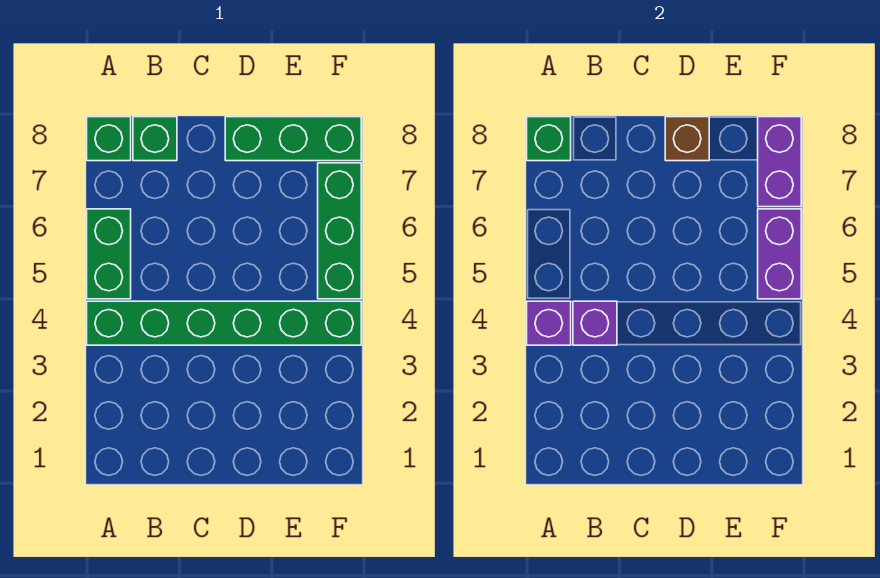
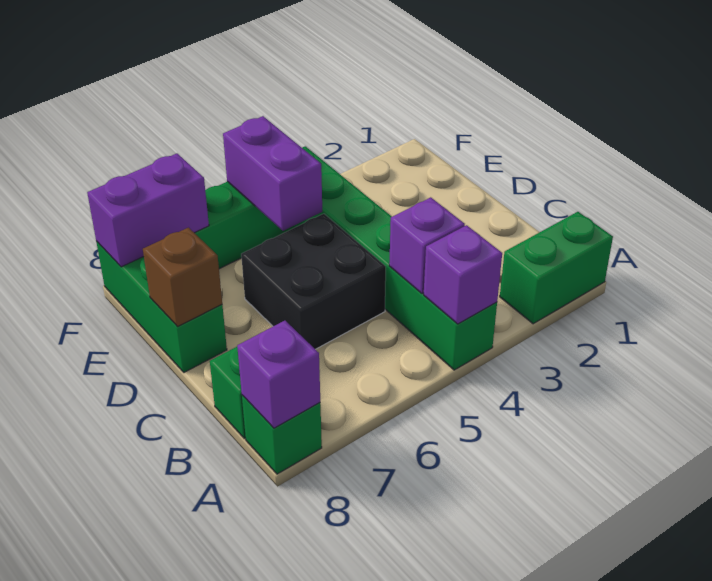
green 1x2 brick [87,209,131,299] -> green 1x2 brick moved to [500,212,613,324]
green 1x1 brick [527,117,571,161] -> purple 1x1 brick [237,321,320,428]
none -> black 2x2 brick [241,214,386,349]
purple 1x2 brick [758,209,801,299] -> purple 1x2 brick turned to [223,116,322,231]

